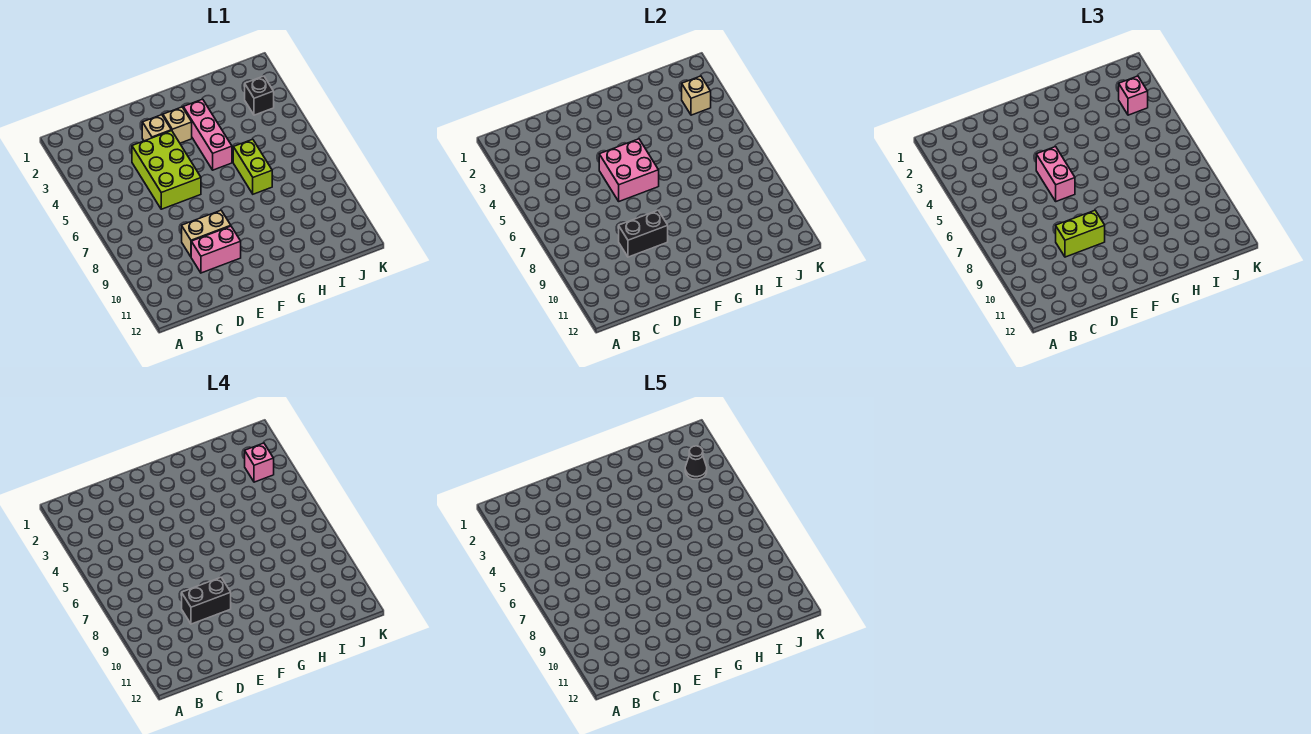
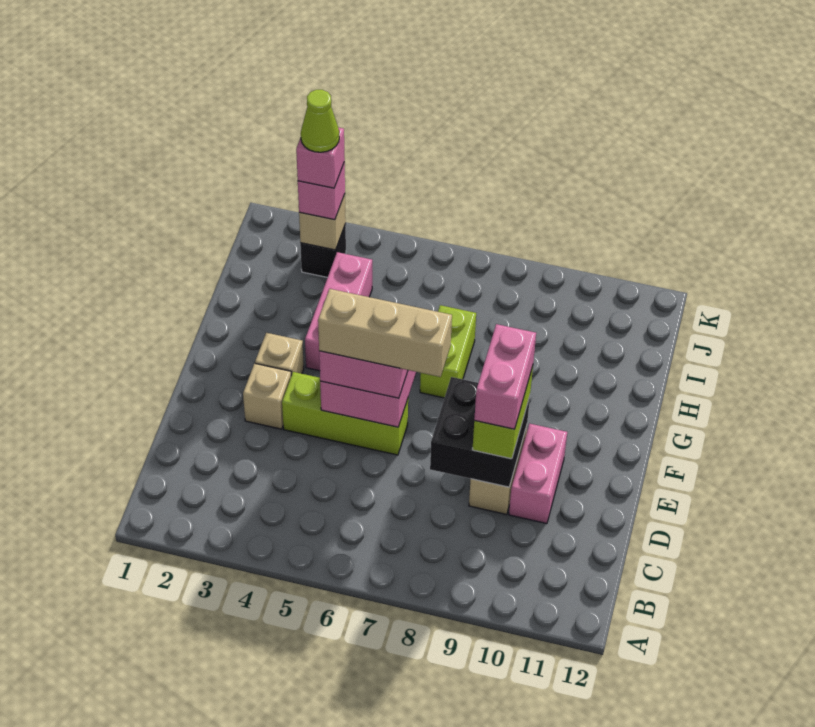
lime 2x3 brick [132,131,201,209] -> lime 1x3 brick [282,372,408,455]
black 1x2 brick [619,210,668,257] -> black 2x2 brick [430,377,530,487]
black 1x2 brick [182,577,231,624] -> pink 1x2 brick [474,324,536,429]
none -> tan 1x3 brick [318,289,452,377]
pink 1x3 brick [183,99,232,170] -> pink 1x3 brick turned to [305,252,372,371]
lime 1x2 brick [233,139,272,194] -> lime 1x2 brick turned to [420,305,476,398]
black 1x1 cone [685,446,707,479] -> lime 1x1 cone [301,90,339,152]

